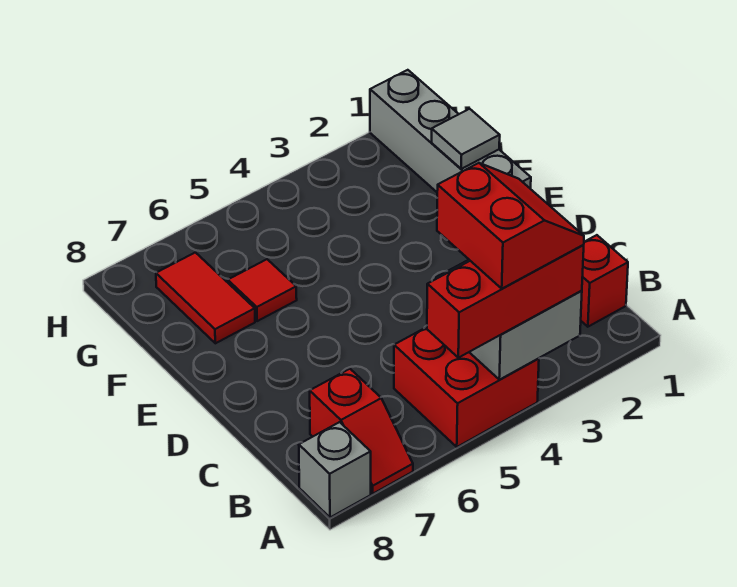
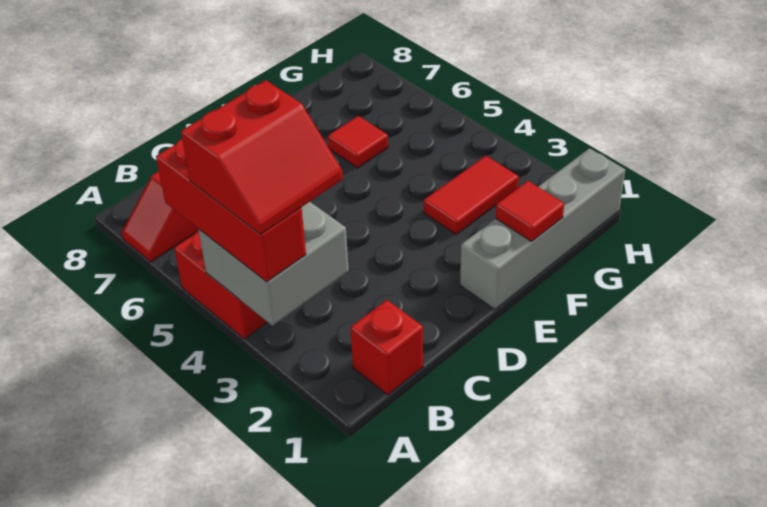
grey 1x1 brick [299,422,371,517] -> none
grey 1x1 tile [432,109,500,169] -> red 1x1 tile [495,181,564,242]
red 1x2 tile [156,252,255,343] -> red 1x2 tile moved to [424,156,519,234]

